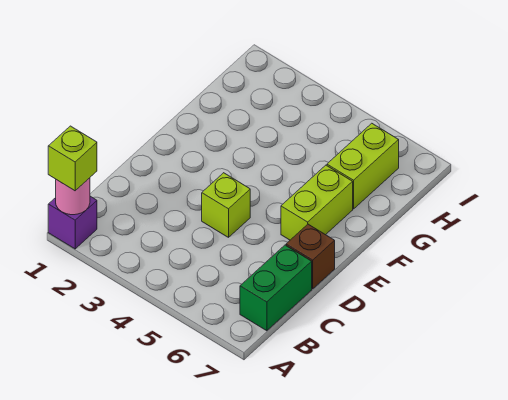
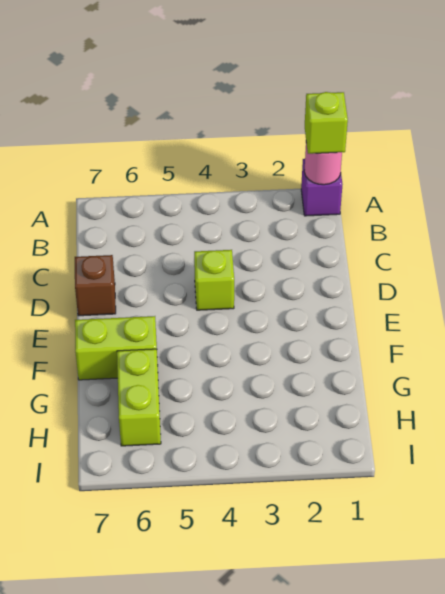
green 1x2 brick [240,245,312,331] -> none
lime 1x2 brick [281,165,353,240] -> lime 1x2 brick turned to [75,316,158,380]

